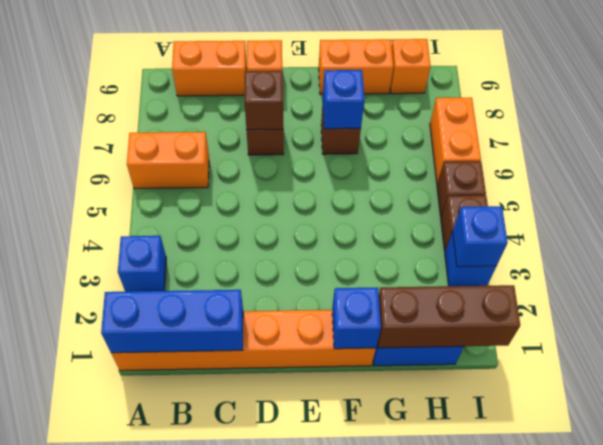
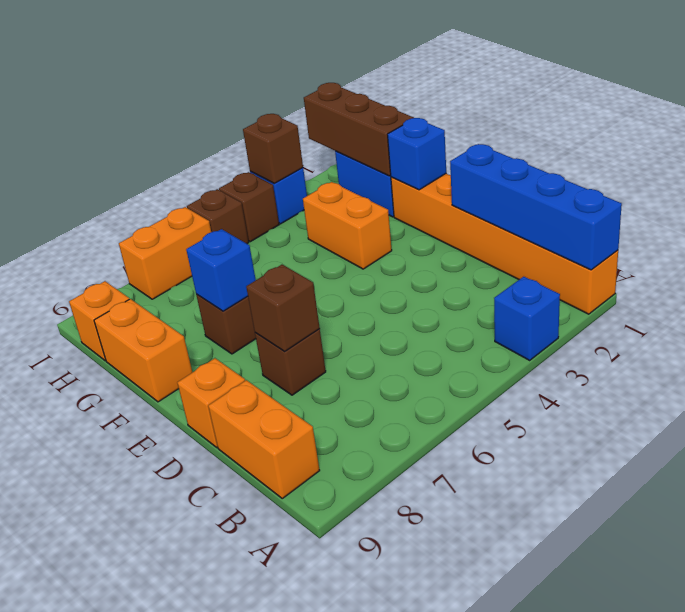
blue 1x3 brick [101,290,243,353] -> blue 1x4 brick [450,144,622,270]
orange 1x2 brick [127,132,209,189] -> orange 1x2 brick moved to [303,182,392,269]
blue 1x1 brick [452,206,508,267] -> brown 1x1 brick [243,114,303,183]

